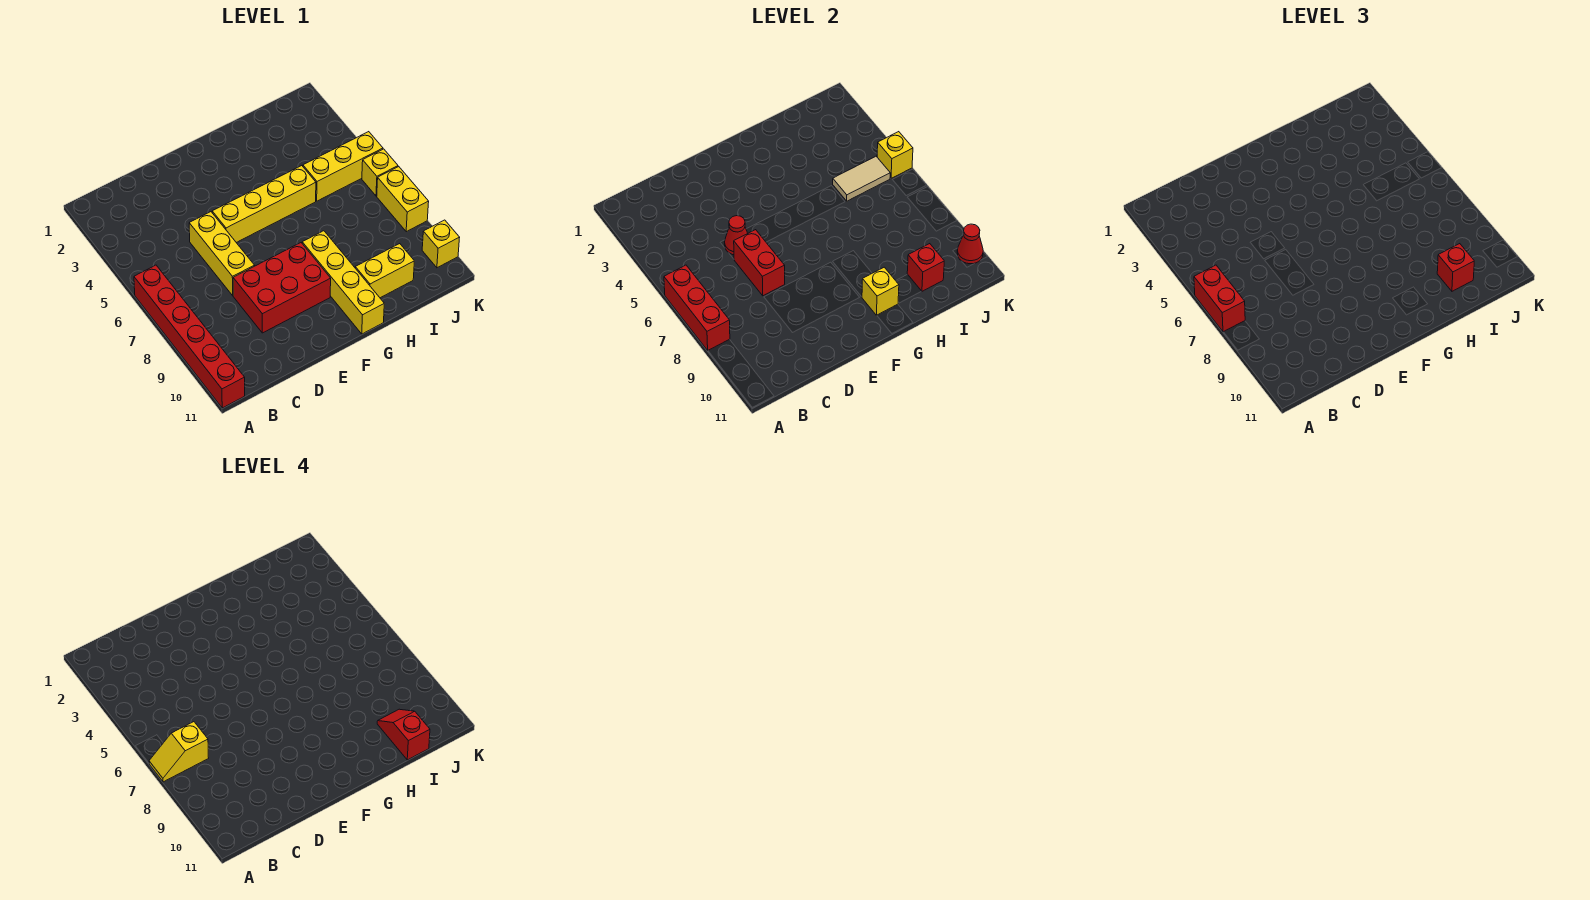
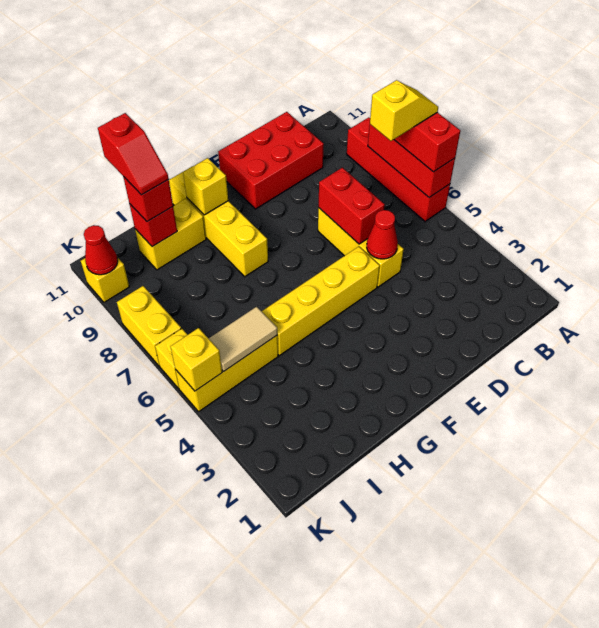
red 1x6 brick [134,265,245,408] -> red 1x4 brick [347,117,450,221]
red 2x3 brick [233,243,331,333] -> red 2x3 brick moved to [218,112,324,209]

